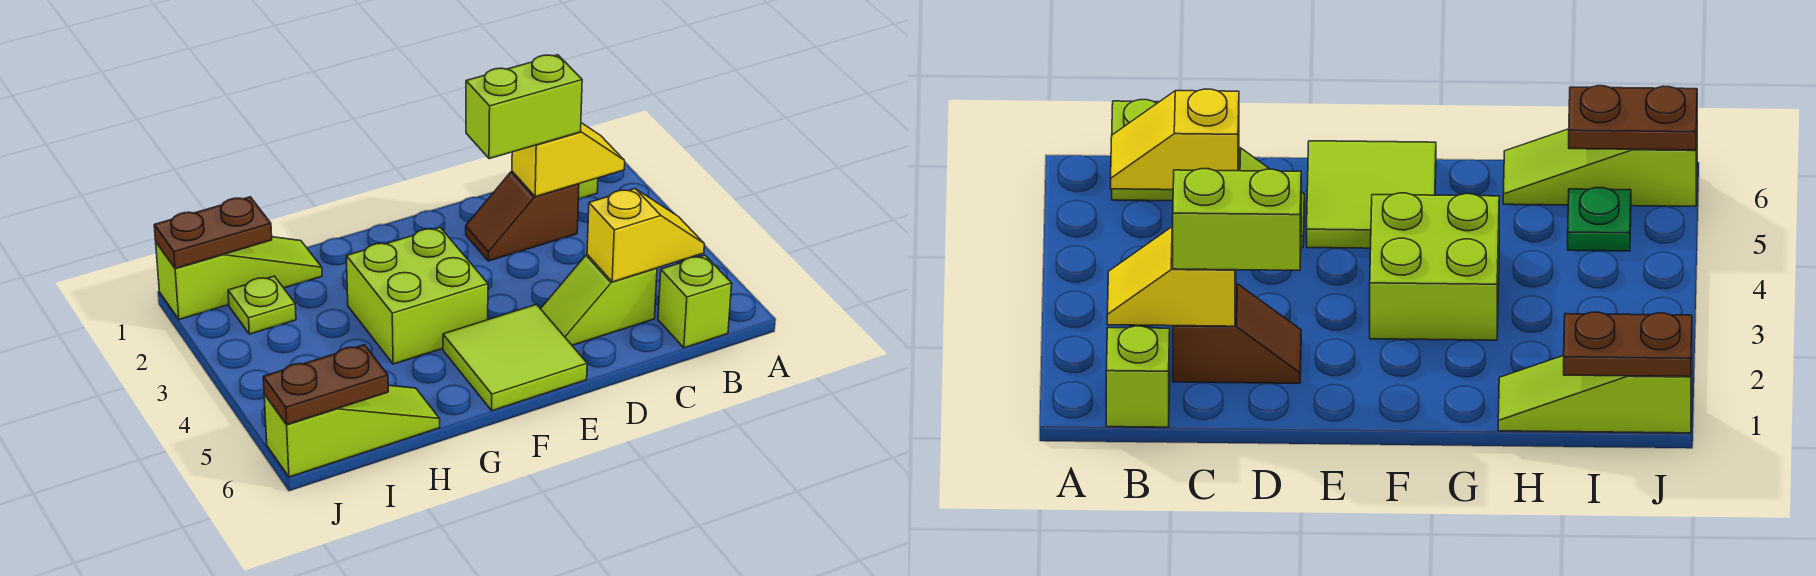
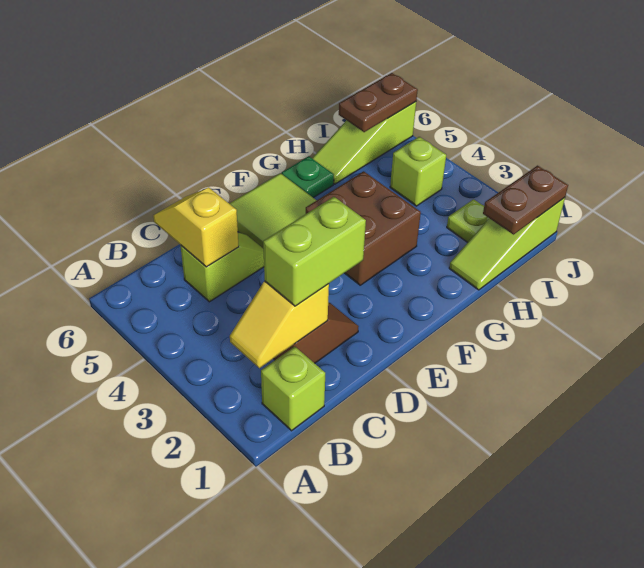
yellow 1x2 slope [587,189,704,282] -> yellow 1x2 slope turned to [153,188,239,267]
lime 1x1 brick [658,255,732,348] -> lime 1x1 brick moved to [390,137,446,206]
lime 2x2 brick [346,228,488,364] -> brown 2x2 brick [306,171,421,285]
green 1x1 plate [1568,188,1631,251] -> green 1x1 plate moved to [282,156,334,198]

